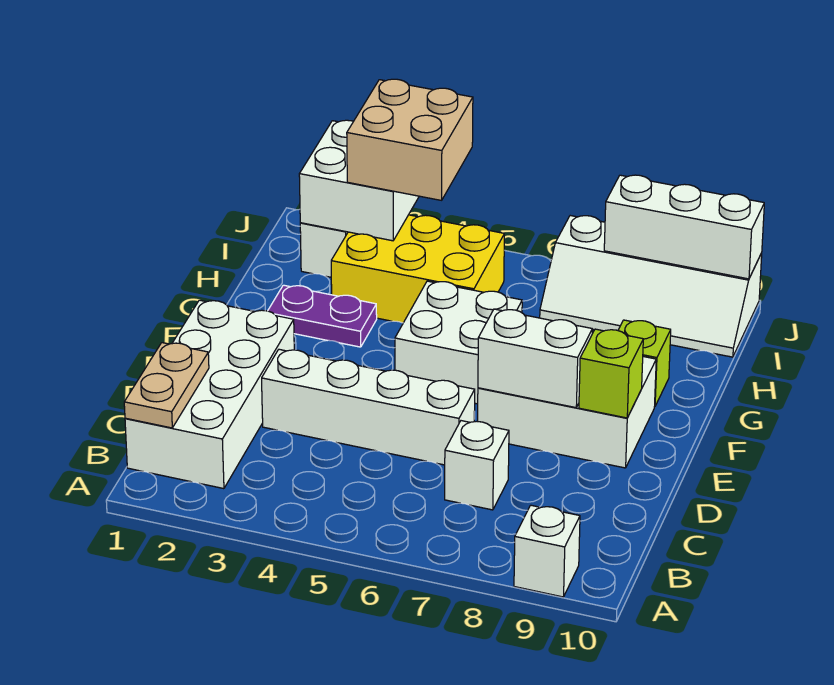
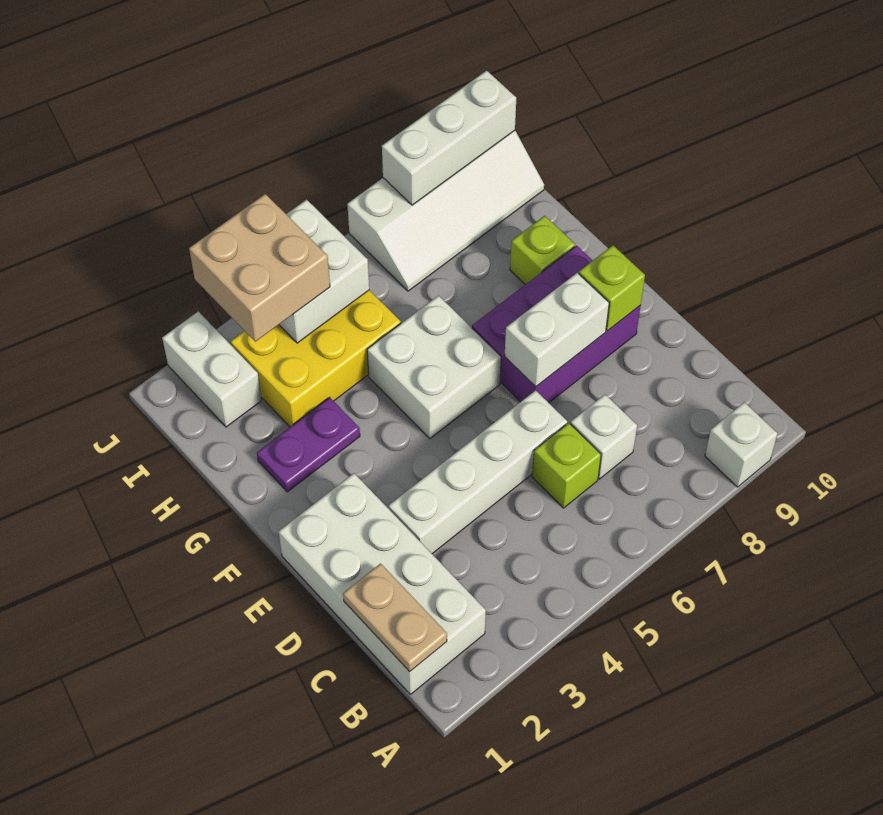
none -> lime 1x1 brick [532,423,601,508]
white 2x3 brick [478,357,656,468] -> purple 2x3 brick [472,246,641,403]
white 2x2 brick [299,120,419,241] -> white 2x2 brick moved to [279,200,369,343]

